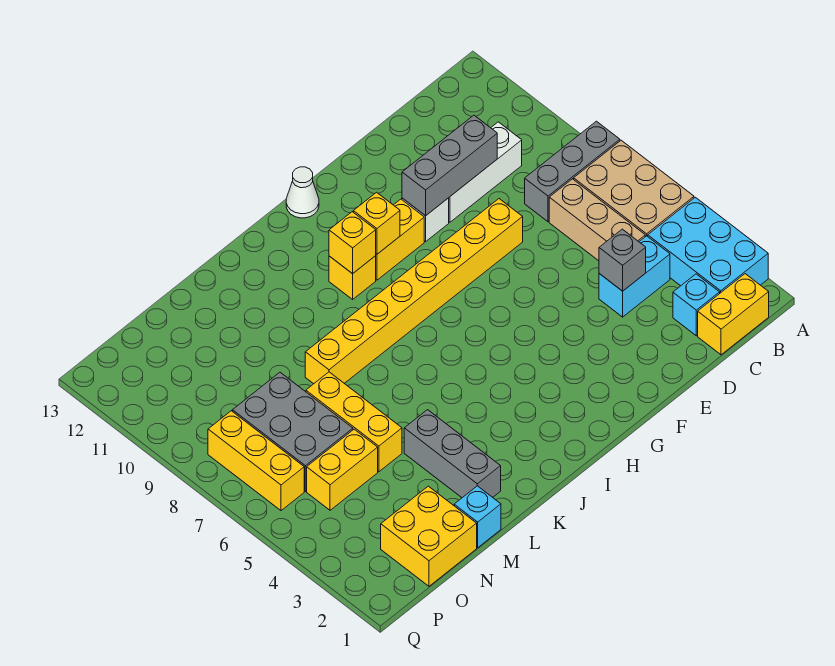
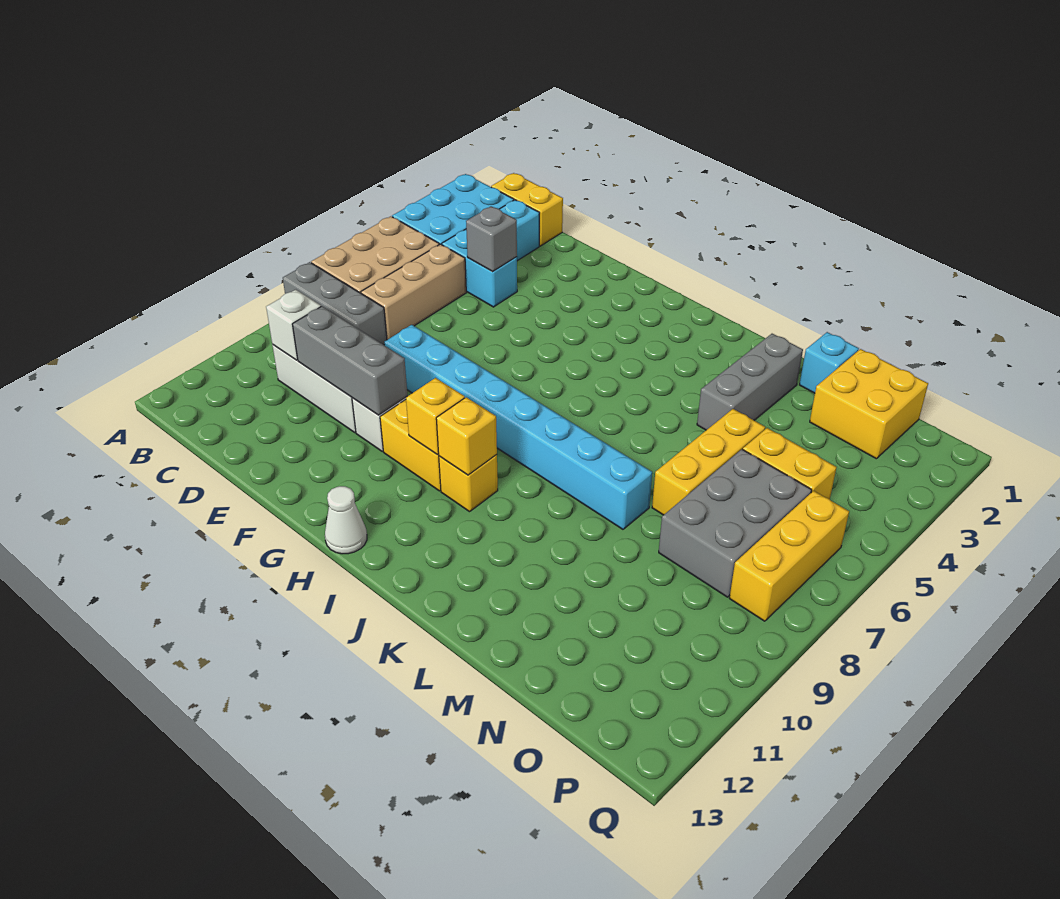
none -> white 1x1 brick [266,290,321,360]
yellow 1x8 brick [305,199,523,384] -> cyan 1x8 brick [385,325,652,529]

